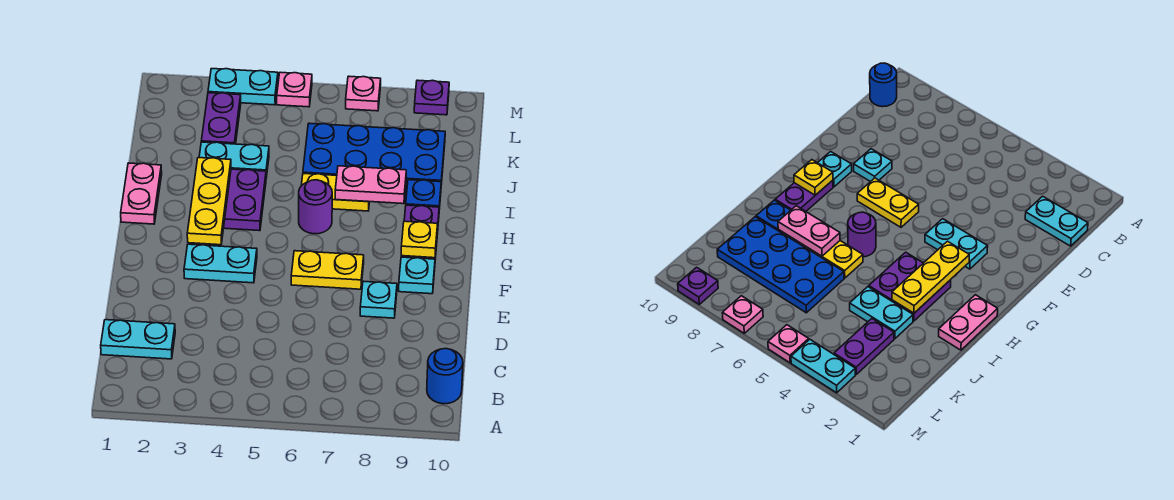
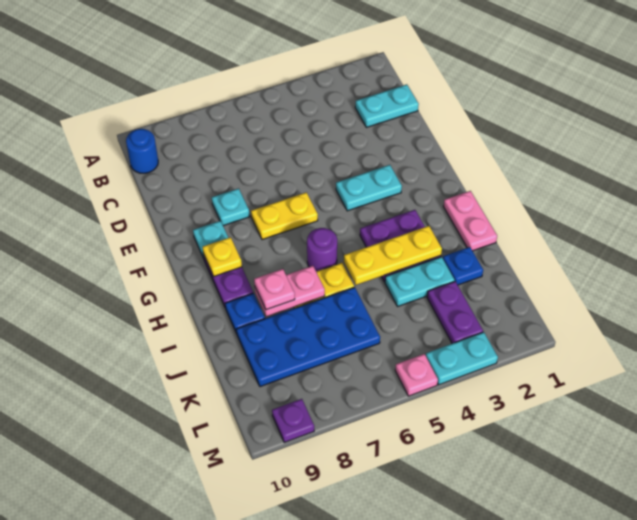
yellow 1x3 plate [187,158,231,245] -> yellow 1x3 plate turned to [344,226,442,285]
none -> blue 1x1 plate [443,247,483,285]
pink 1x1 plate [346,76,381,111] -> pink 1x1 plate moved to [254,269,295,310]

